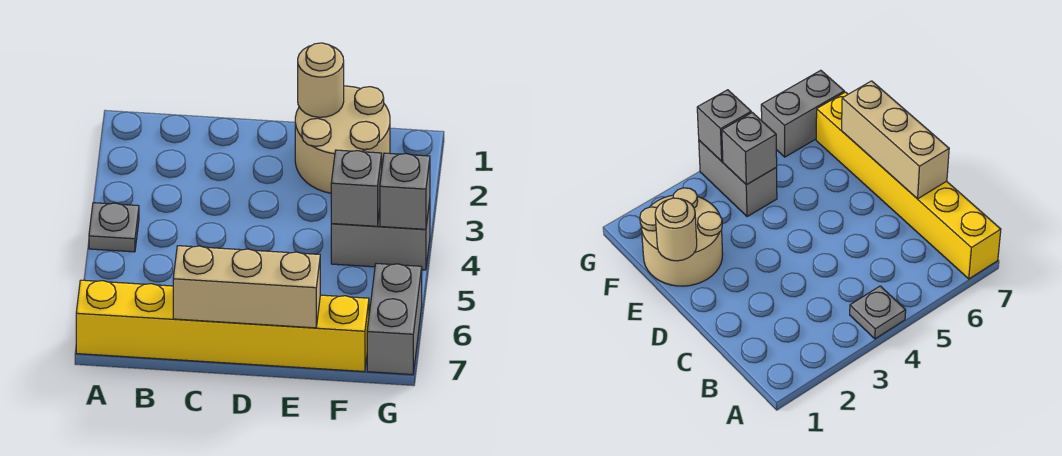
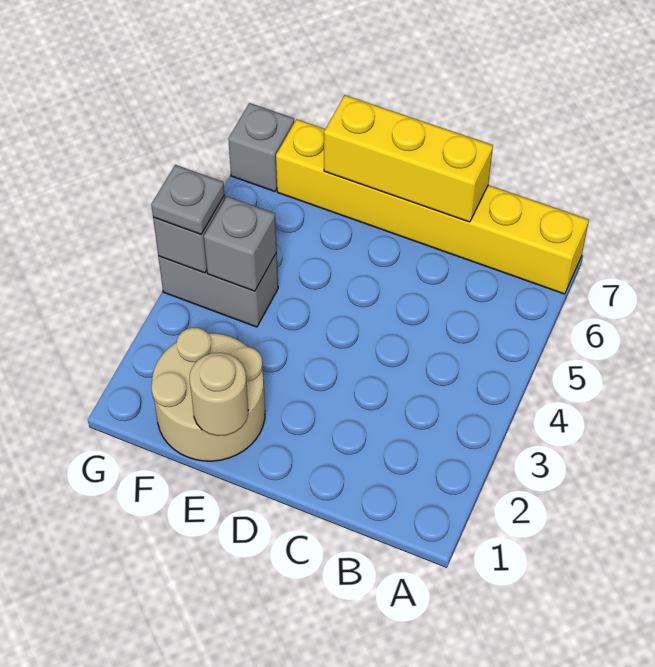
grey 1x1 plate [89,203,139,252] -> grey 1x1 plate moved to [151,165,224,234]
tan 1x3 brick [173,246,320,328] -> yellow 1x3 brick [324,95,493,222]
grey 1x2 brick [367,264,422,375] -> grey 1x1 brick [228,103,294,192]

